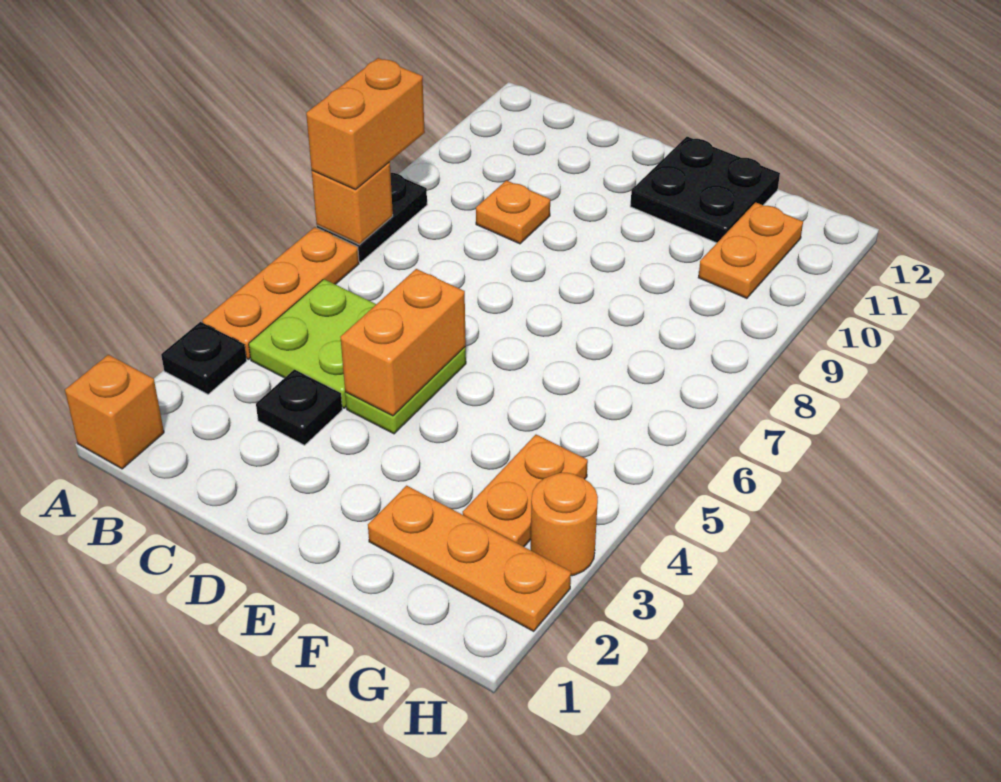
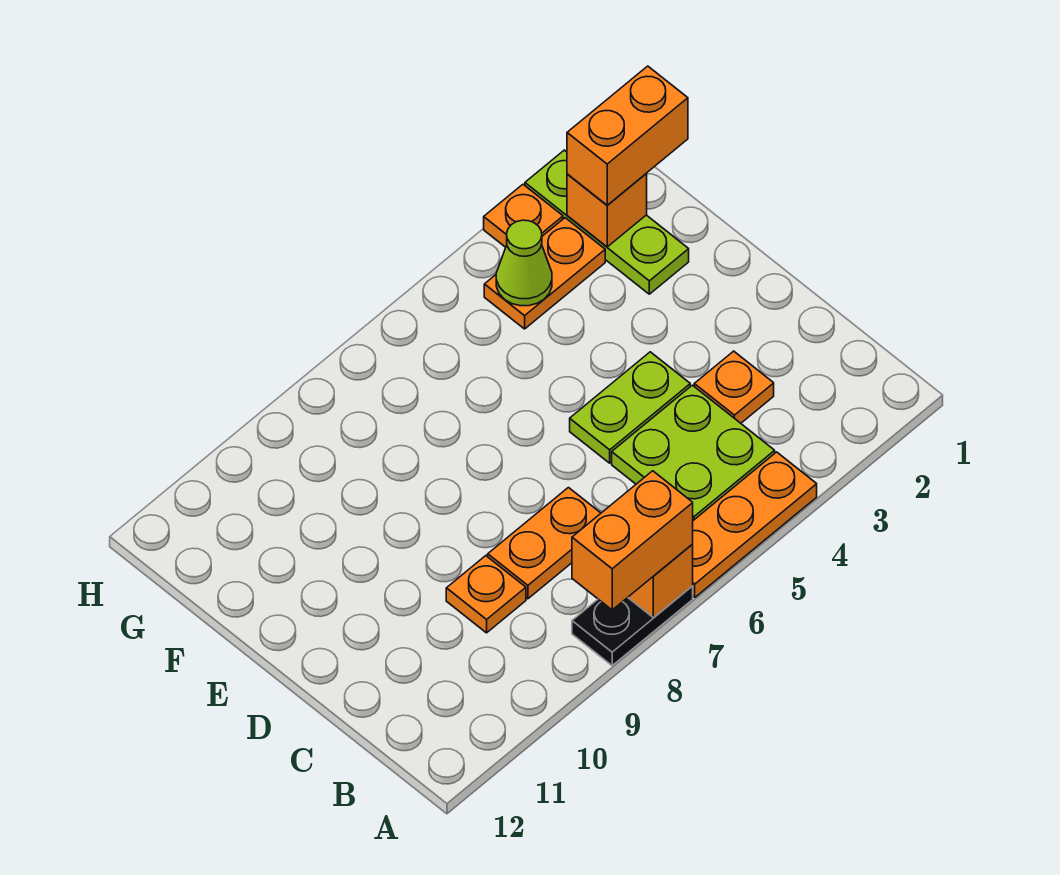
orange 1x1 brick [65,355,164,469] -> orange 1x1 brick moved to [567,173,647,247]
black 1x1 plate [161,322,247,394] -> none
black 1x1 plate [256,369,342,445] -> orange 1x1 plate [694,351,774,423]
orange 1x2 brick [340,269,466,416] -> orange 1x2 brick moved to [567,66,688,205]
black 2x2 plate [630,137,780,243] -> none
orange 1x3 plate [368,486,571,631] -> lime 1x3 plate [525,150,689,294]
none -> lime 1x1 cone [496,220,552,306]
orange 1x2 plate [698,202,803,298] -> orange 1x2 plate moved to [488,488,601,599]
orange 1x1 round brick [531,473,598,576] -> orange 1x1 plate [484,184,563,247]

